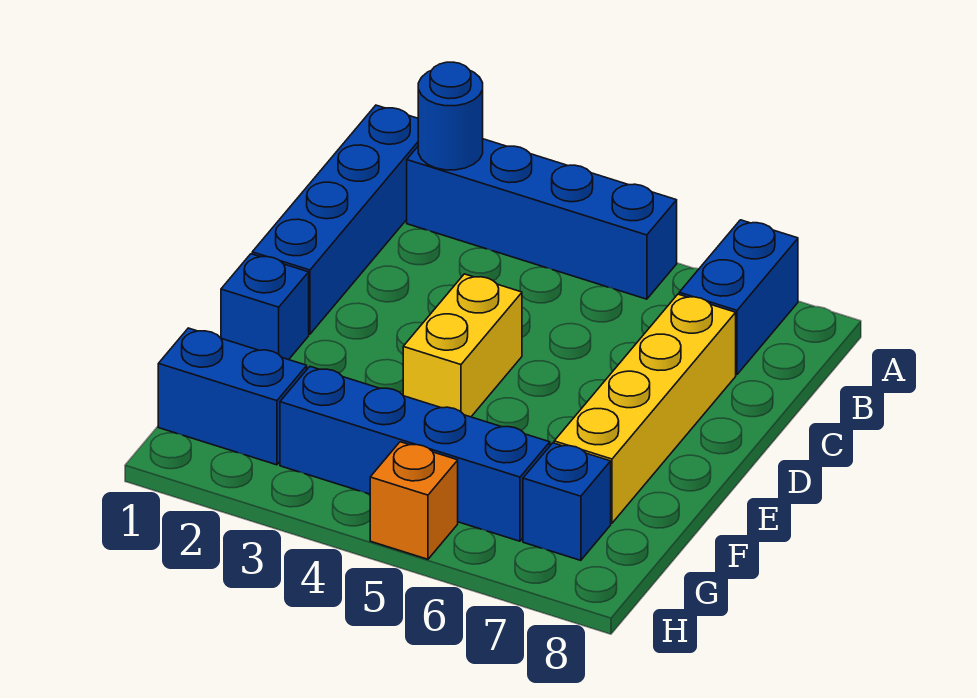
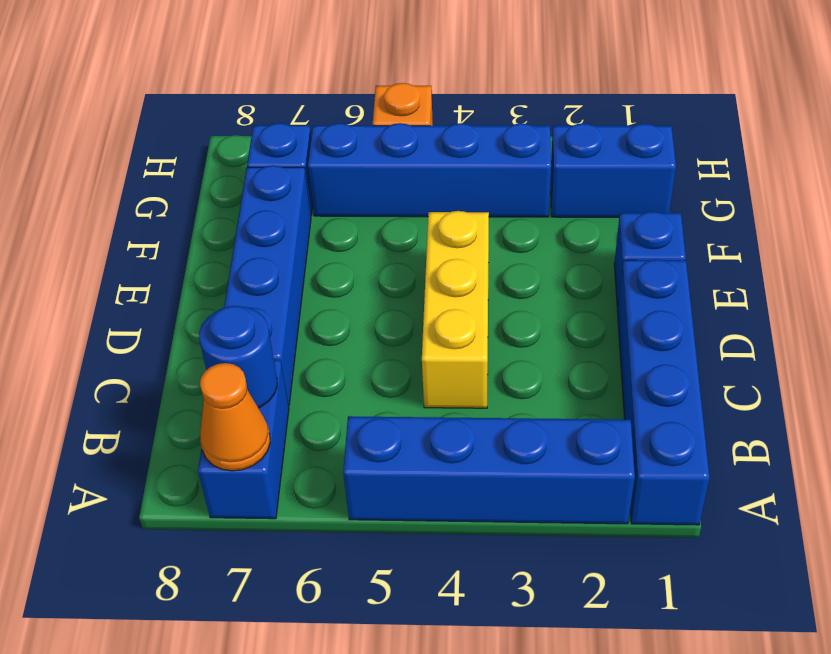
blue 1x1 round brick [418,62,483,170] -> blue 1x1 round brick moved to [199,306,277,408]
none -> orange 1x1 cone [200,363,270,471]
yellow 1x4 brick [554,294,736,523] -> blue 1x4 brick [224,165,311,406]
yellow 1x2 brick [403,274,522,417] -> yellow 1x3 brick [422,211,489,408]

